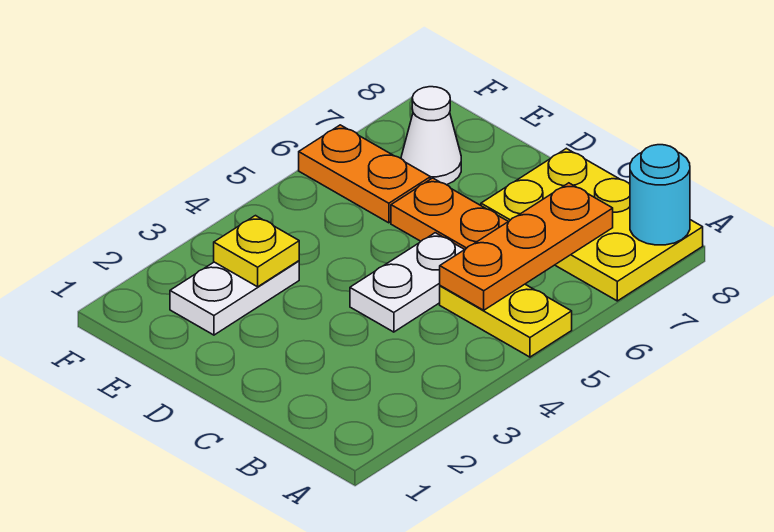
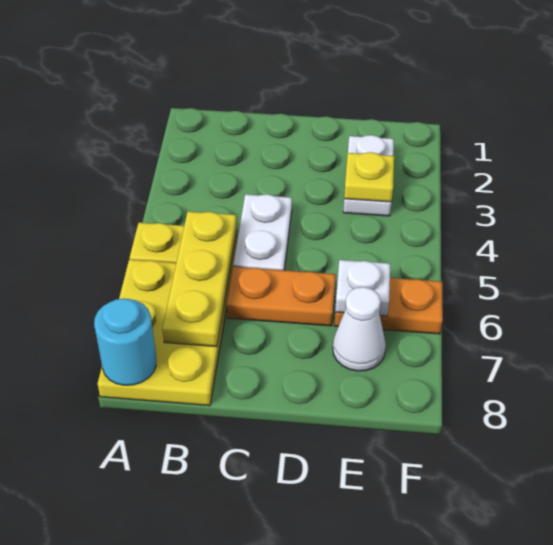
yellow 2x3 plate [481,148,703,301] -> yellow 2x3 plate turned to [98,259,231,406]
orange 1x3 plate [440,183,613,310] -> yellow 1x3 plate [162,212,237,347]
none -> white 1x1 plate [335,260,390,316]

